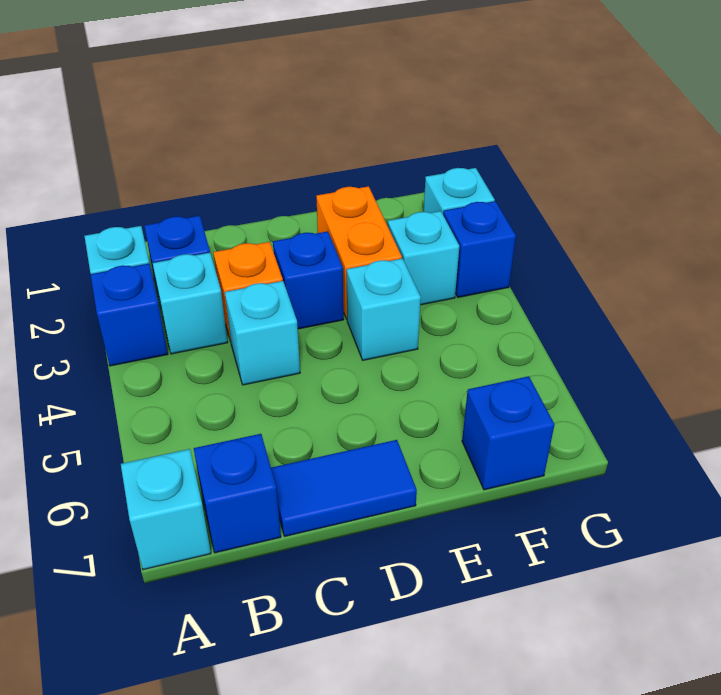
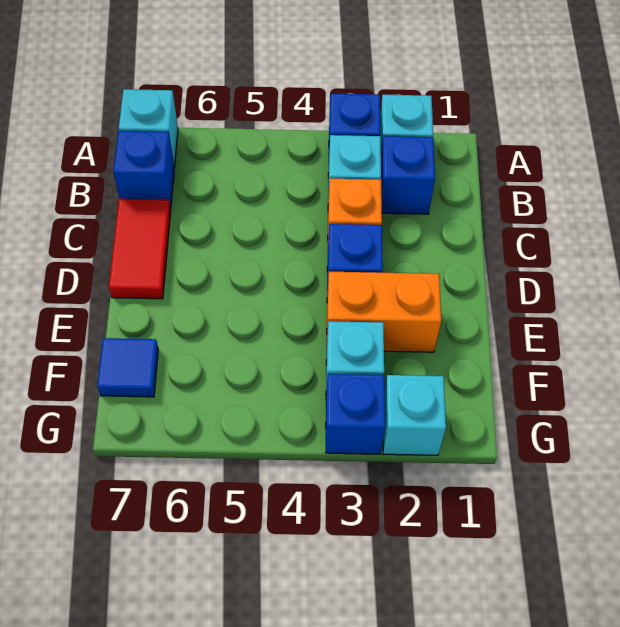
cyan 1x1 brick [225,281,300,385] -> none
blue 1x2 tile [271,440,417,536] -> red 1x2 tile [109,199,171,299]
cyan 1x1 brick [347,259,421,360] -> none
blue 1x1 brick [462,376,554,490] -> blue 1x1 tile [97,338,158,397]

